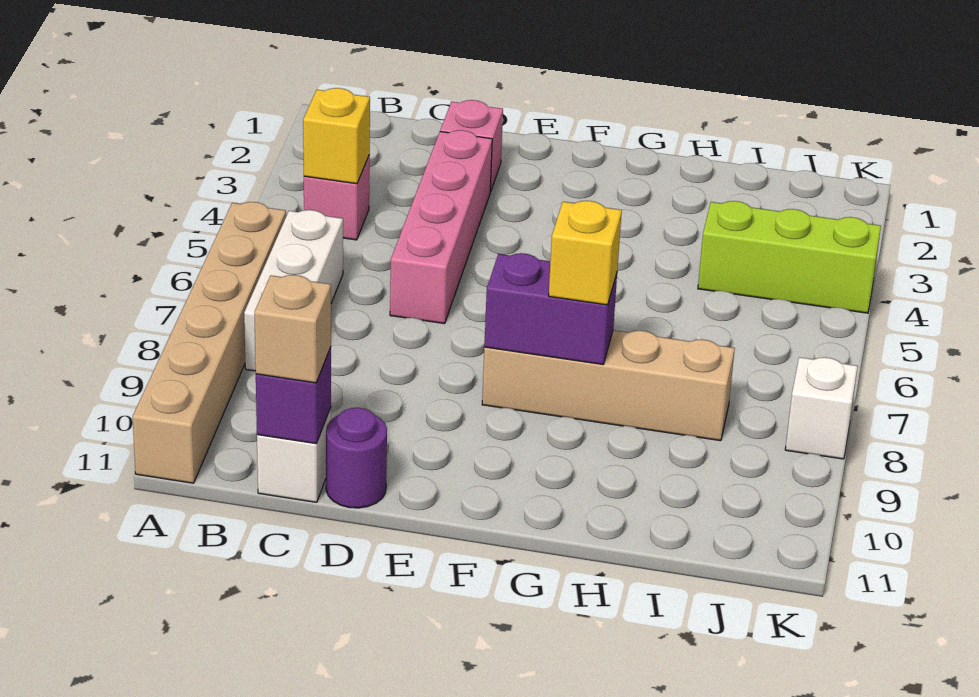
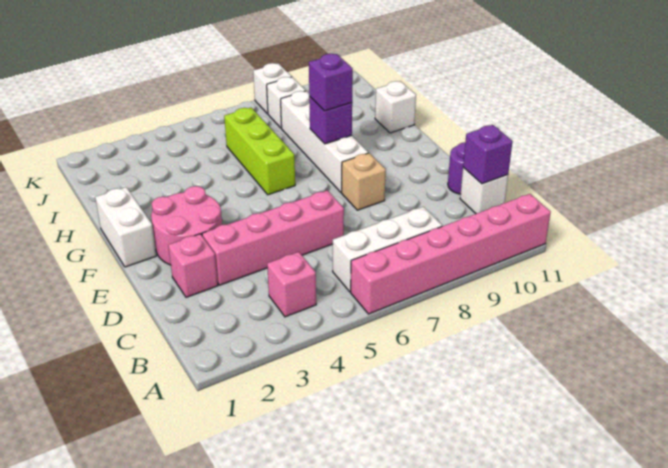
tan 1x6 brick [133,202,286,483] -> pink 1x6 brick [351,194,551,314]
yellow 1x1 brick [303,88,370,184] -> none
tan 1x1 brick [254,275,331,383] -> tan 1x1 brick moved to [342,153,386,210]
none -> pink 2x2 round brick [151,186,222,265]
none -> white 1x2 brick [95,187,156,267]
tan 1x4 brick [482,330,735,441] -> white 1x4 brick [281,91,368,193]
purple 1x2 brick [484,253,617,364] -> purple 1x1 brick [309,97,352,144]
yellow 1x1 brick [549,201,622,305] -> purple 1x1 brick [309,54,353,111]
none -> white 1x1 brick [375,81,416,133]
lime 1x3 brick [698,201,881,313] -> lime 1x3 brick moved to [224,108,295,195]
none -> white 1x1 brick [267,77,306,128]

